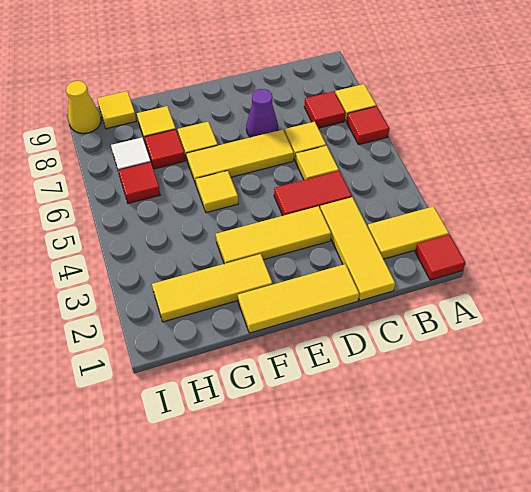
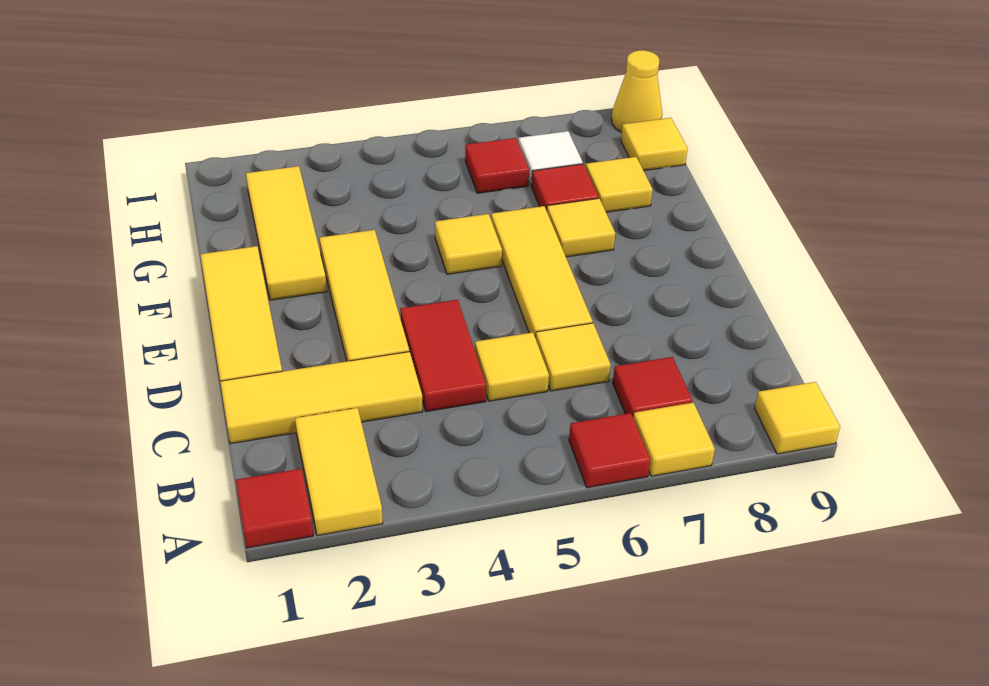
none -> yellow 1x1 tile [755,382,840,454]
purple 1x1 cone [246,89,278,137] -> none

